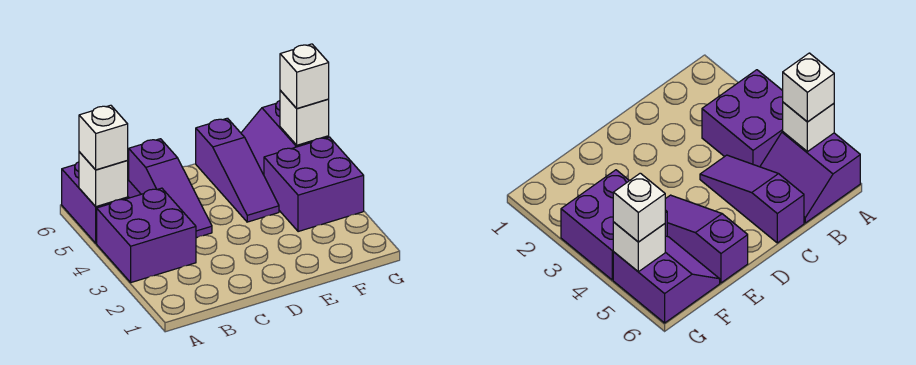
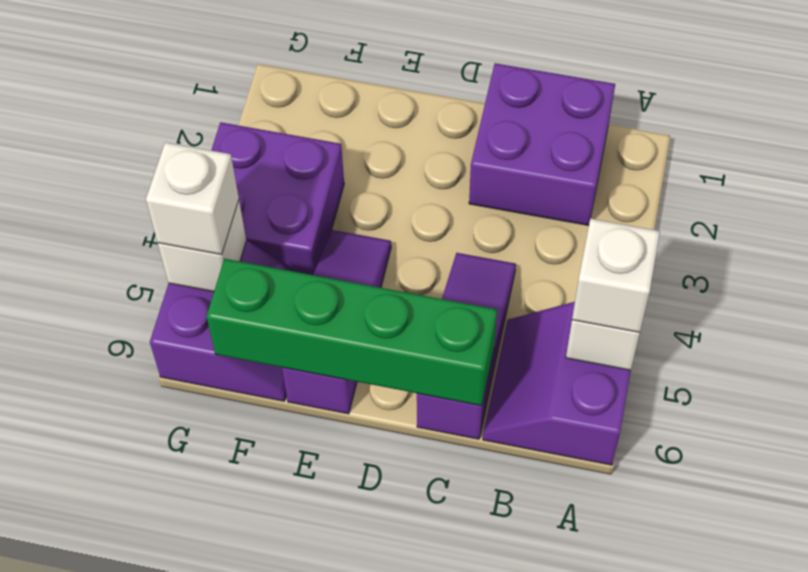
purple 2x2 brick [97,188,196,282] -> purple 2x2 brick moved to [469,63,615,225]
none -> green 1x4 brick [207,259,497,406]

